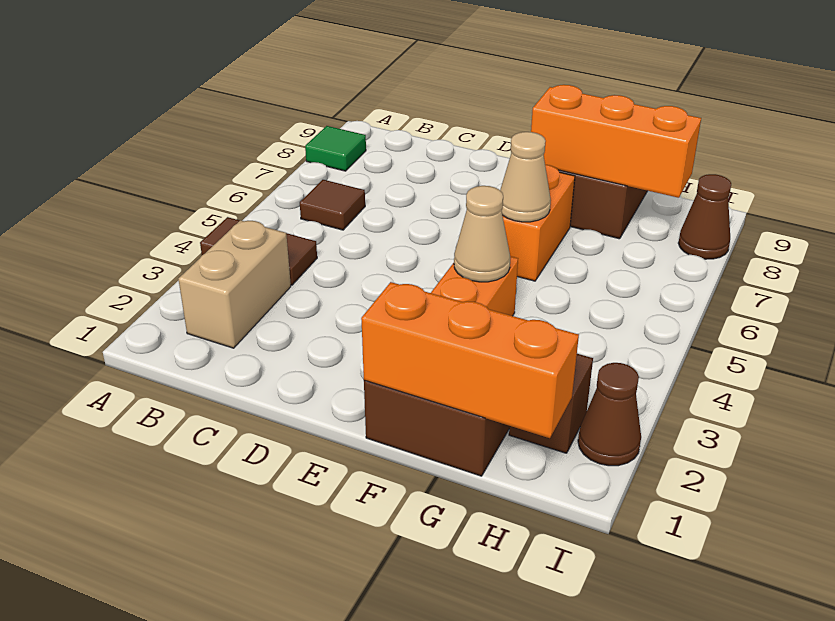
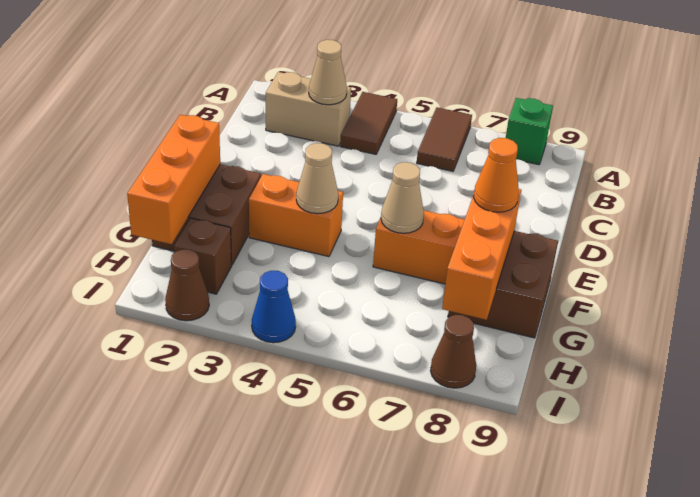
green 1x1 tile [305,126,366,171] -> green 1x1 brick [506,98,553,165]
none -> tan 1x1 cone [309,40,347,105]
brown 1x1 tile [300,180,365,230] -> brown 1x2 tile [417,107,472,171]
none -> orange 1x1 cone [474,138,519,212]
none -> blue 1x1 cone [252,271,296,343]

